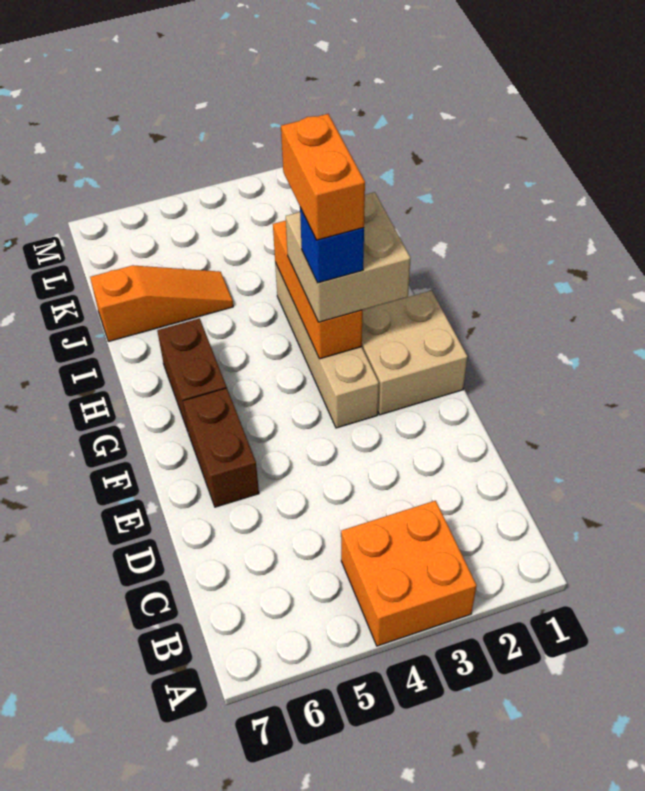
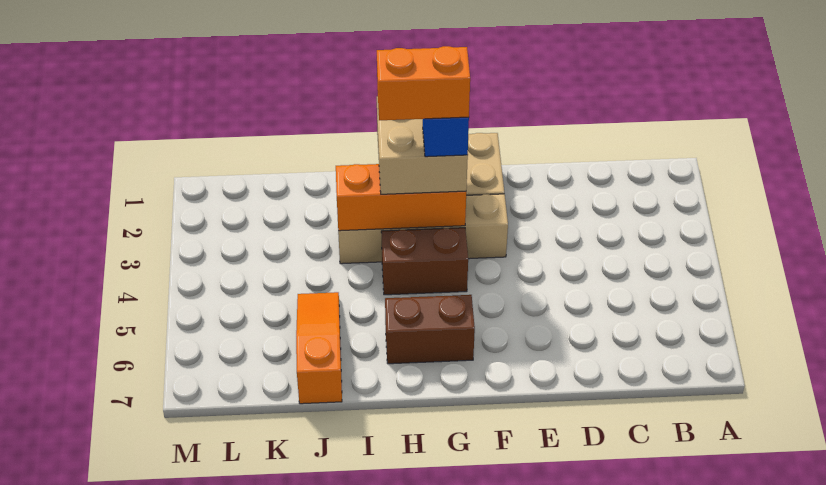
orange 2x2 brick [341,501,477,646] -> none
brown 1x2 brick [183,388,259,507] -> brown 1x2 brick moved to [381,228,468,295]

